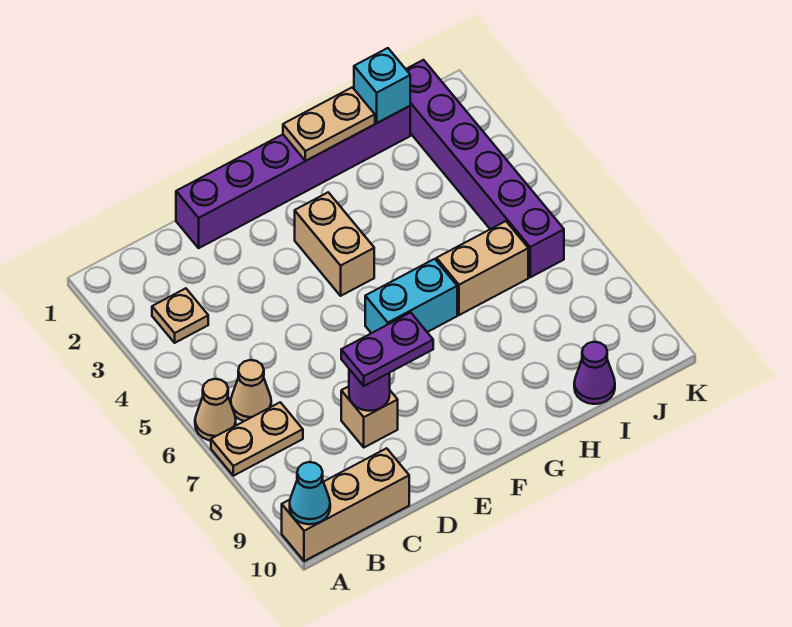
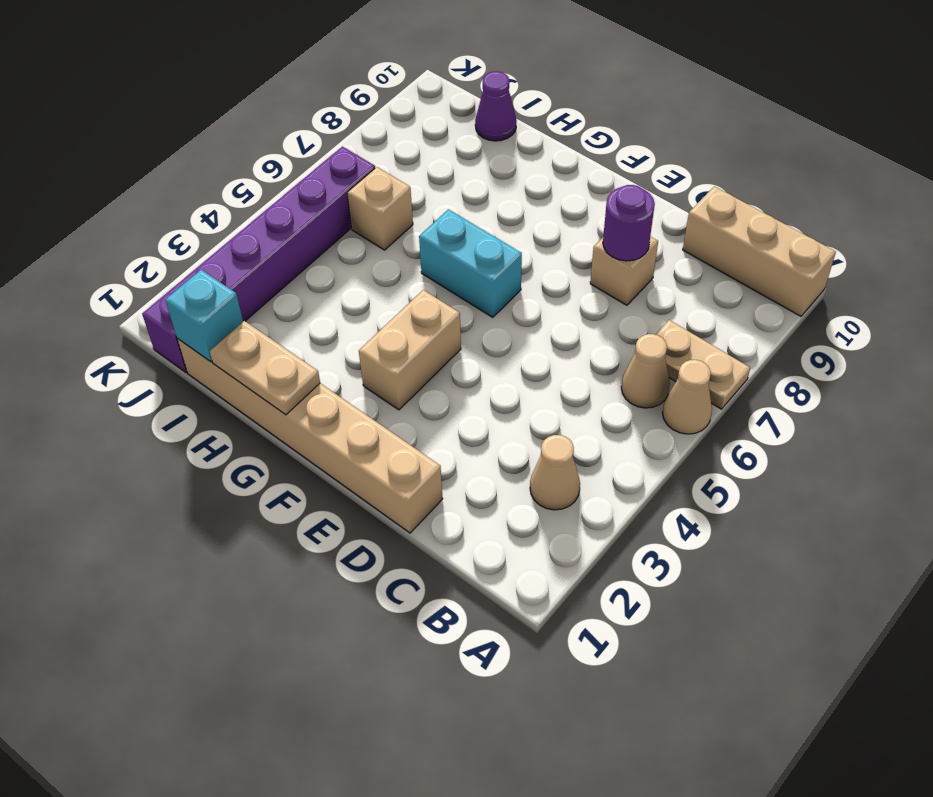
cyan 1x1 cone [290,462,330,524] -> none
tan 1x1 plate [152,288,208,343] -> tan 1x1 cone [530,435,580,510]
purple 1x6 brick [176,106,410,248] -> tan 1x6 brick [177,339,443,533]
purple 1x2 plate [341,313,433,386] -> none
tan 1x2 brick [437,221,528,315] -> tan 1x1 brick [347,167,413,250]

